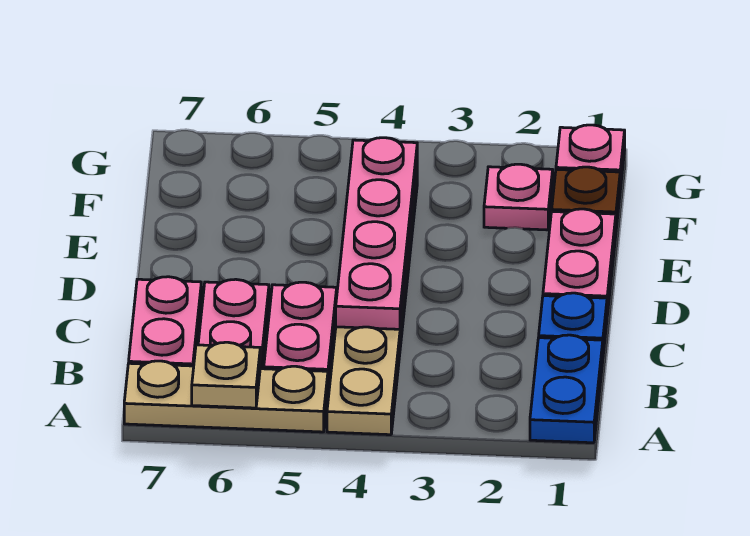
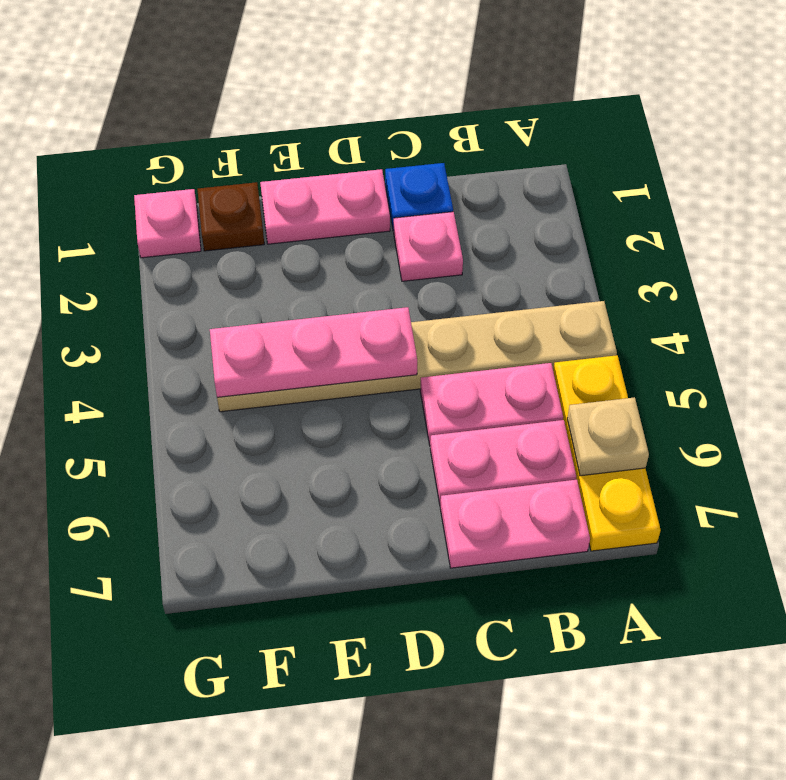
blue 1x2 plate [530,335,603,443] -> none
tan 1x3 plate [124,361,328,432] -> yellow 1x3 plate [553,355,661,551]
pink 1x4 plate [336,138,417,329] -> pink 1x3 plate [210,307,417,397]
pink 1x1 plate [484,164,553,230] -> pink 1x1 plate moved to [394,212,463,281]

